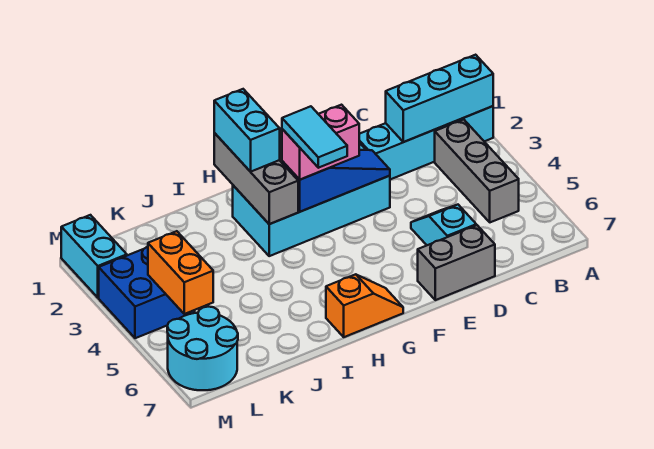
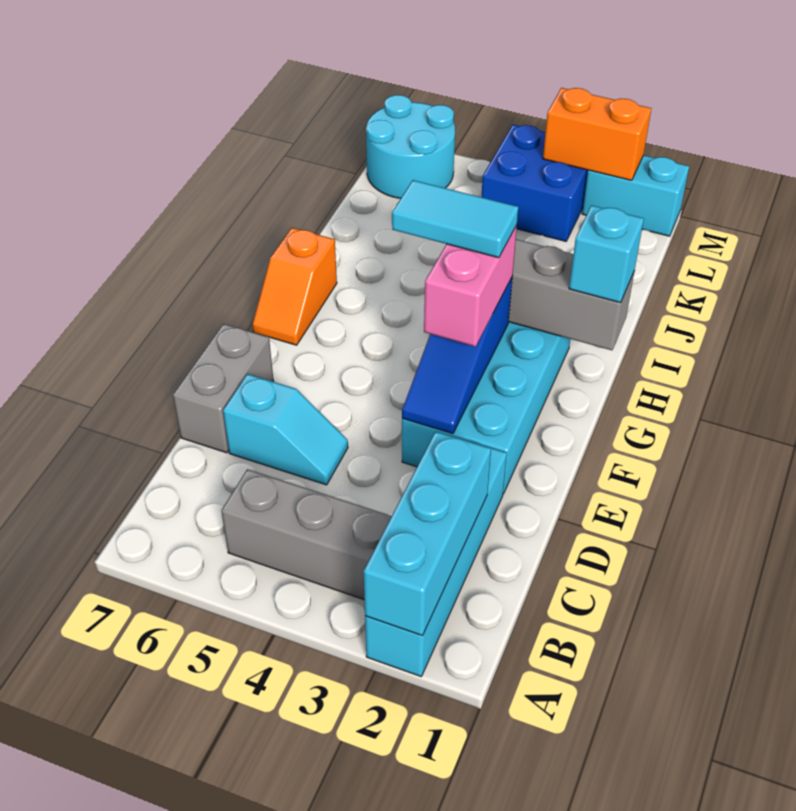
cyan 1x2 brick [214,89,280,172] -> cyan 1x1 brick [569,205,644,303]
orange 1x2 brick [148,231,213,314] -> orange 1x2 brick moved to [543,88,651,180]

